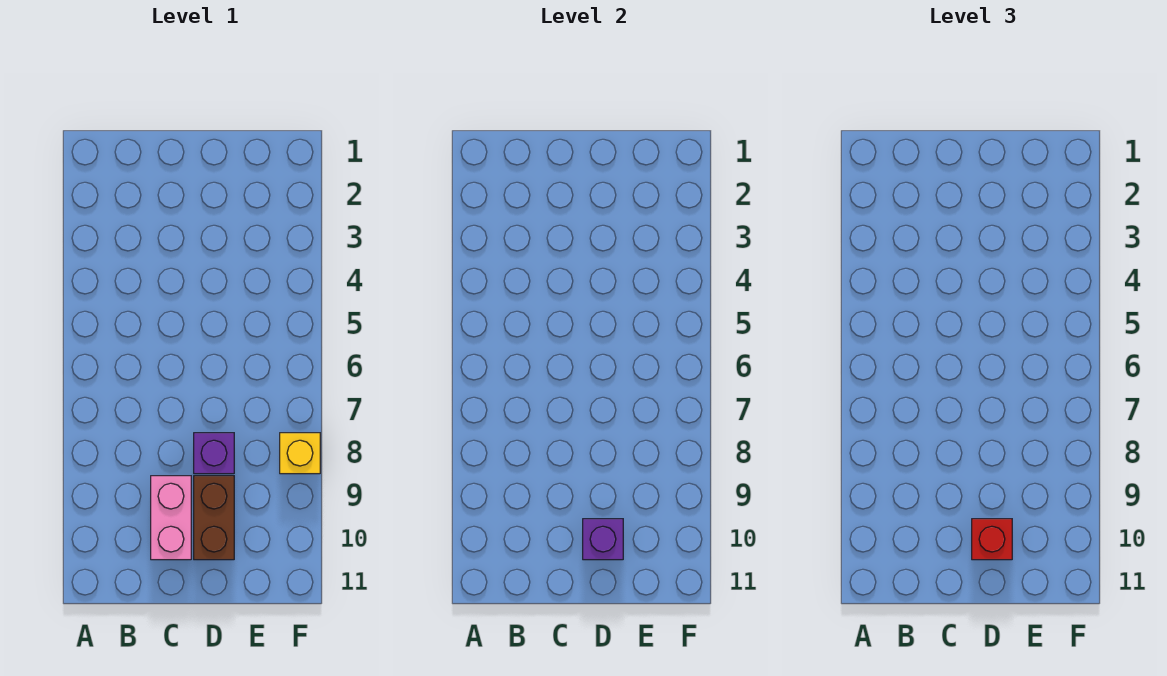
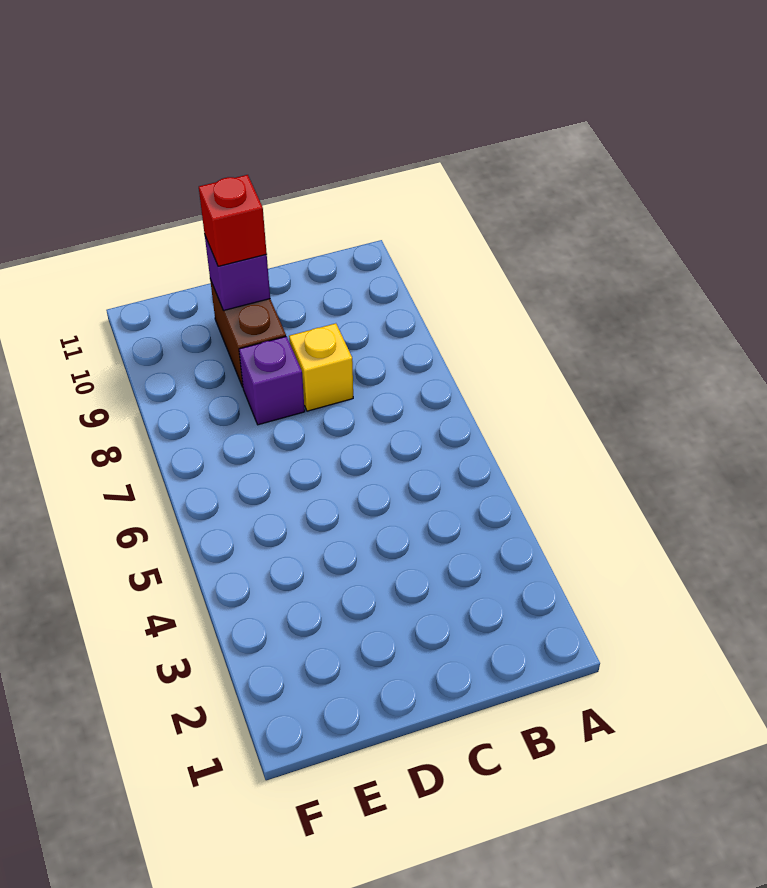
pink 1x2 brick [151,476,191,560] -> none
yellow 1x1 brick [280,433,320,474] -> yellow 1x1 brick moved to [289,323,353,411]

